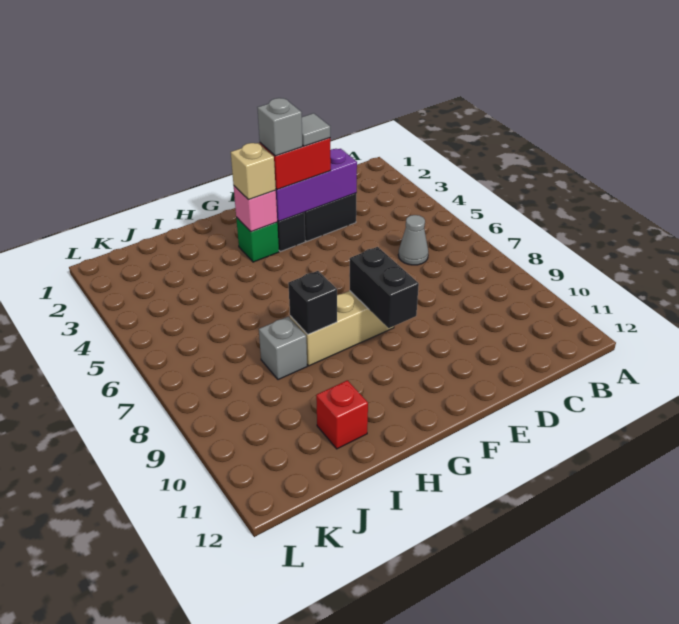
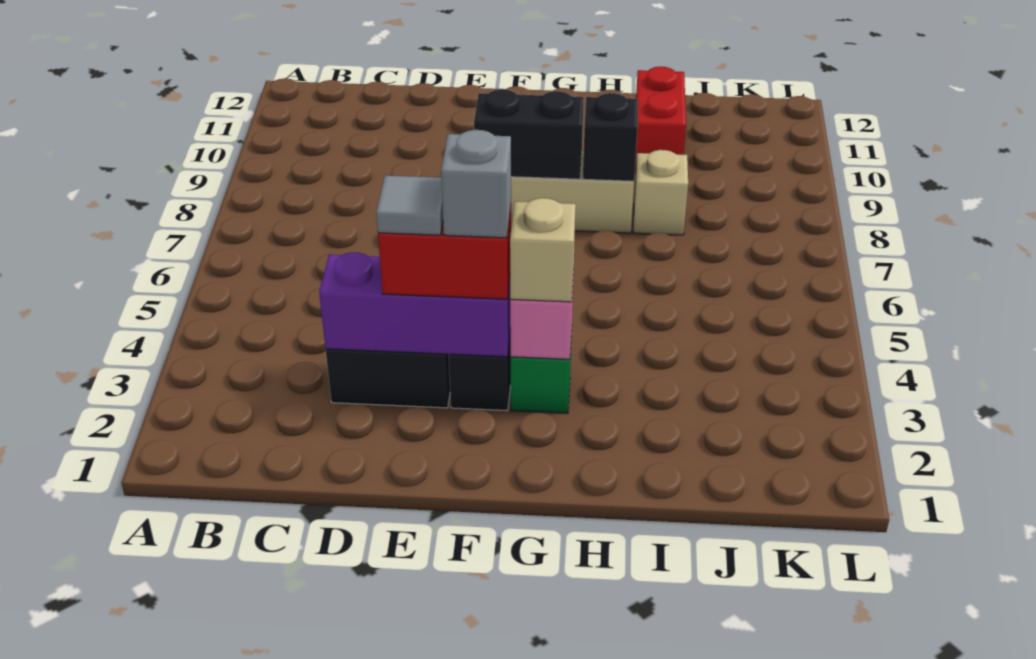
grey 1x1 cone [398,215,428,265] -> none
black 1x2 brick [350,247,419,328] -> black 1x2 brick turned to [474,89,584,179]
grey 1x1 brick [259,316,307,380] -> tan 1x1 brick [634,150,688,235]
red 1x1 brick [316,380,368,449] -> red 1x2 brick [635,67,686,173]

